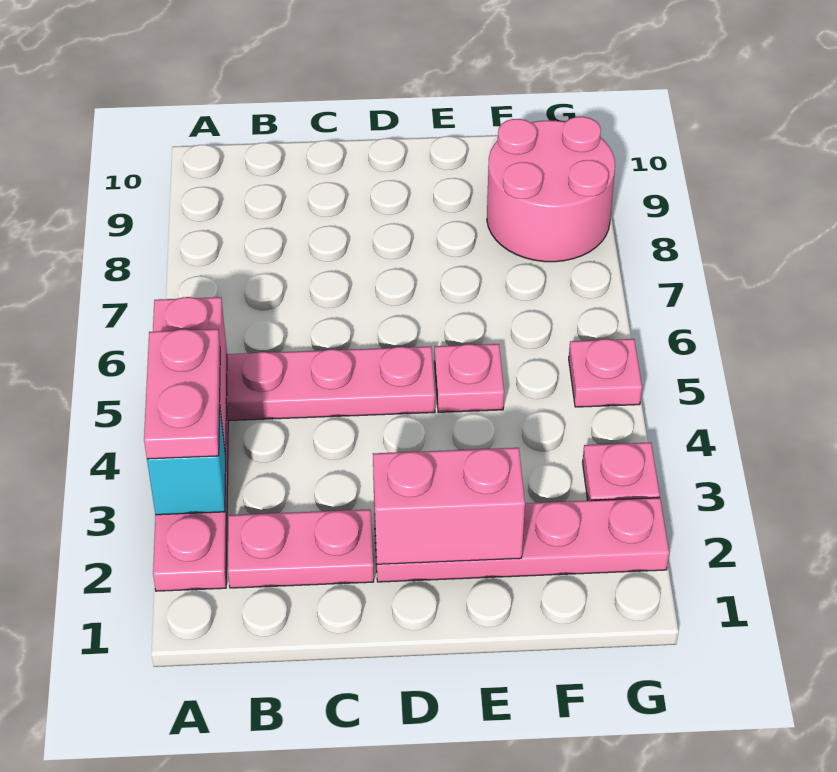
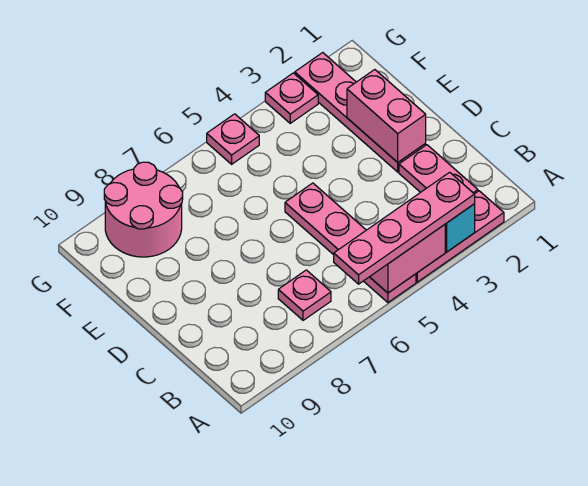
pink 1x2 plate [144,329,220,459] -> pink 1x4 plate [334,172,475,284]
pink 1x1 plate [434,344,504,412] -> pink 1x1 plate moved to [278,270,331,320]

